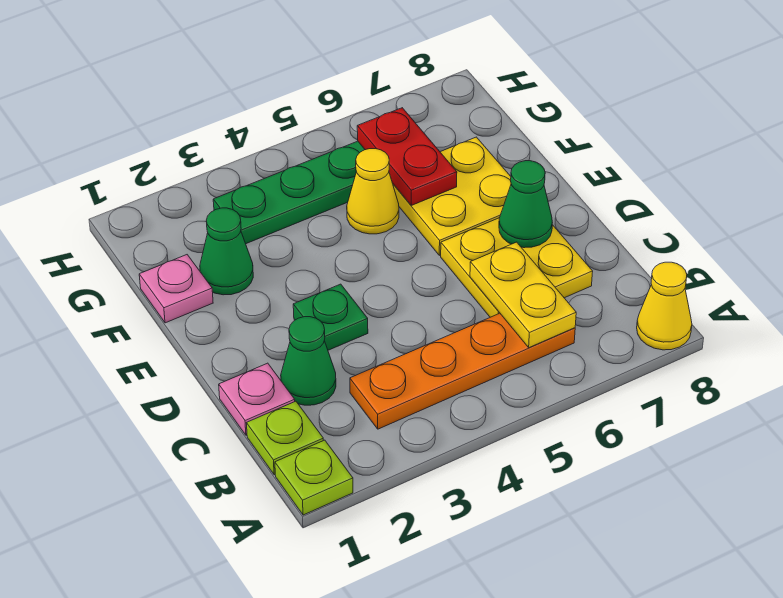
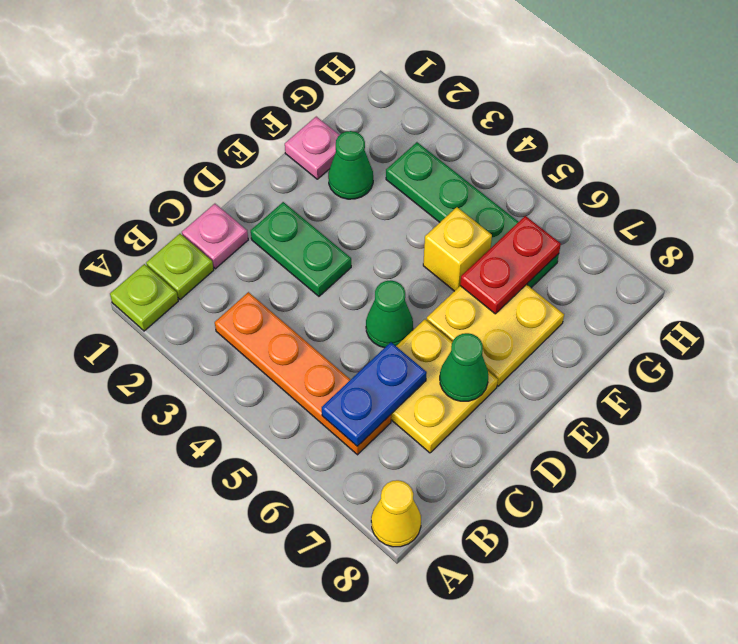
yellow 1x2 plate [470,242,576,348] -> blue 1x2 plate [322,342,427,446]
green 1x1 cone [281,317,336,405] -> green 1x1 cone moved to [366,280,413,348]
green 1x1 plate [293,284,368,350] -> green 1x2 plate [251,202,351,296]
yellow 1x1 cone [347,149,399,234] -> yellow 1x1 brick [423,207,492,291]

